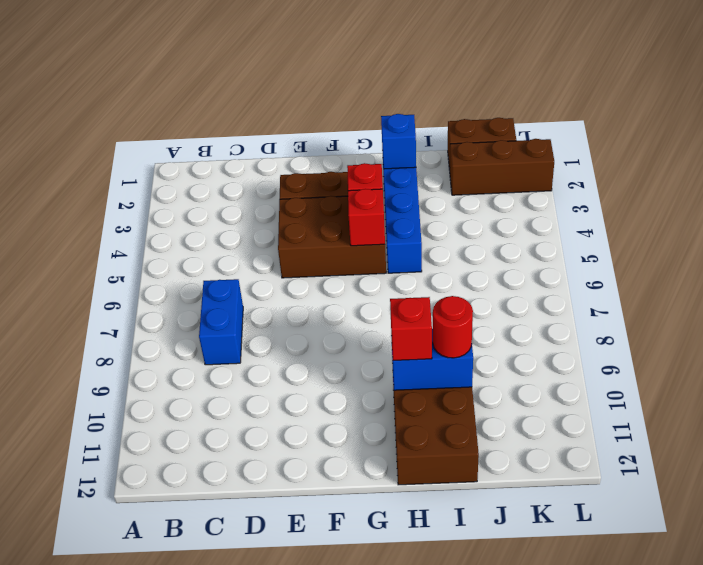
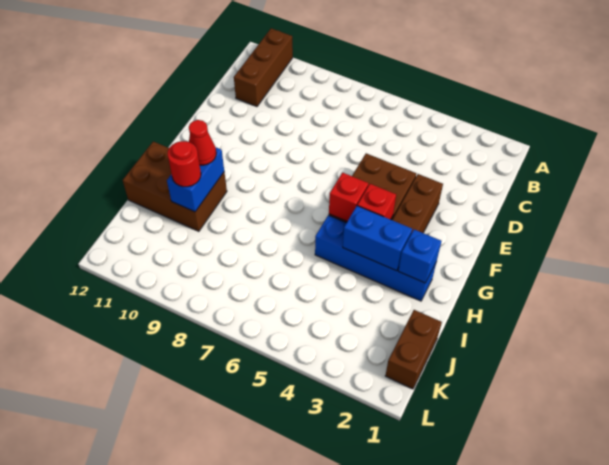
blue 1x2 brick [199,279,243,365] -> blue 1x2 brick moved to [343,206,412,271]
red 1x1 brick [390,297,432,361] -> red 1x1 cone [189,120,216,165]
brown 1x3 brick [450,139,554,195] -> brown 1x3 brick moved to [234,28,293,107]

